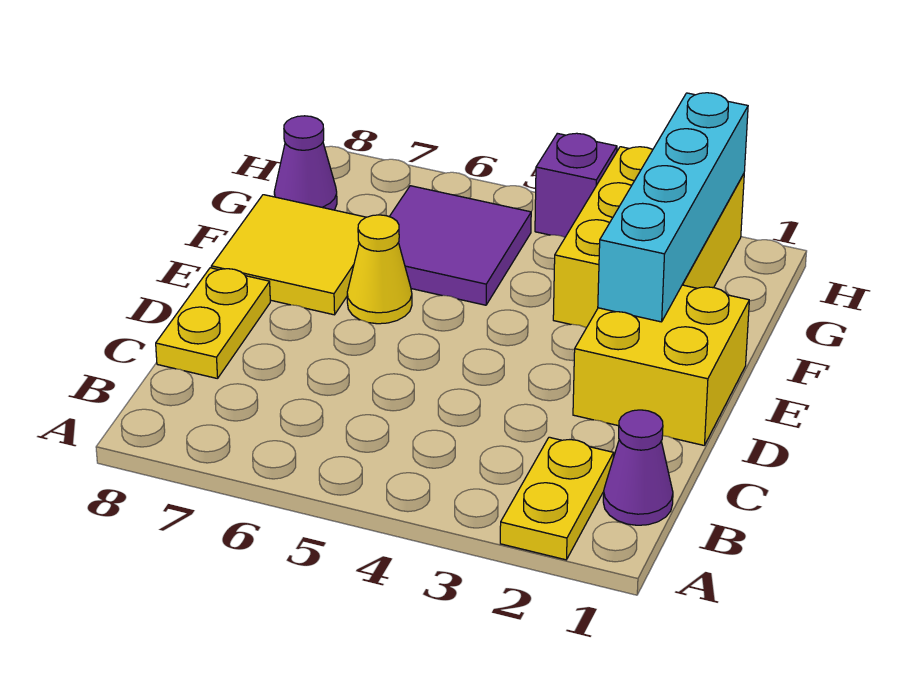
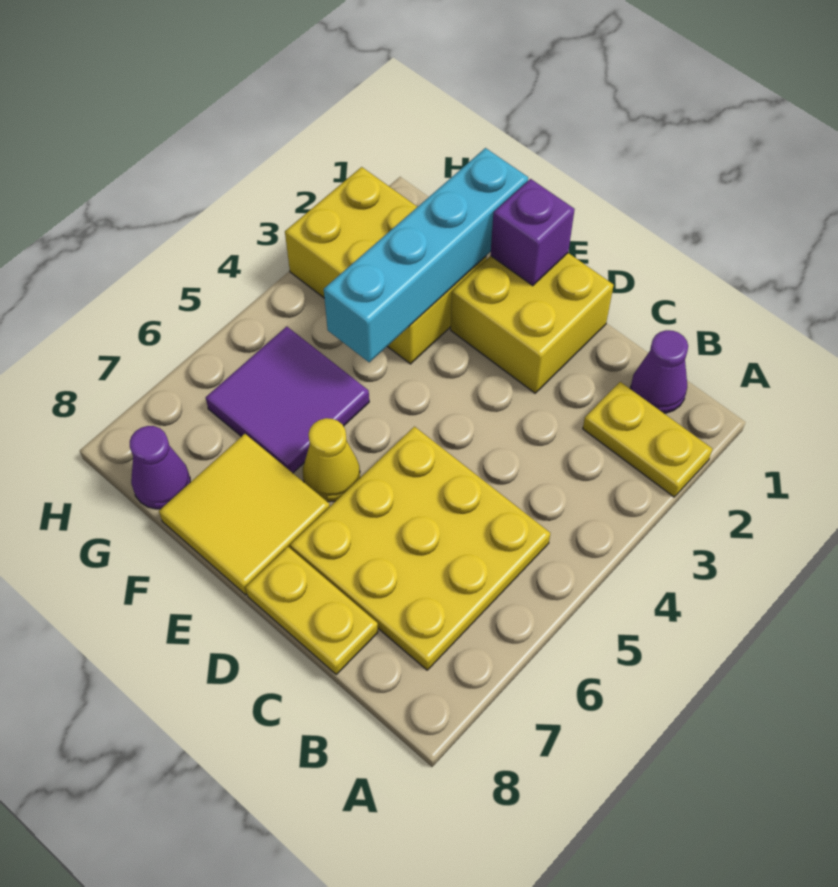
none -> yellow 3x3 plate [290,427,550,670]
cyan 1x4 brick [598,93,748,322] -> cyan 1x4 brick turned to [324,148,528,362]
purple 1x1 brick [535,133,617,237] -> purple 1x1 brick moved to [490,179,575,286]

